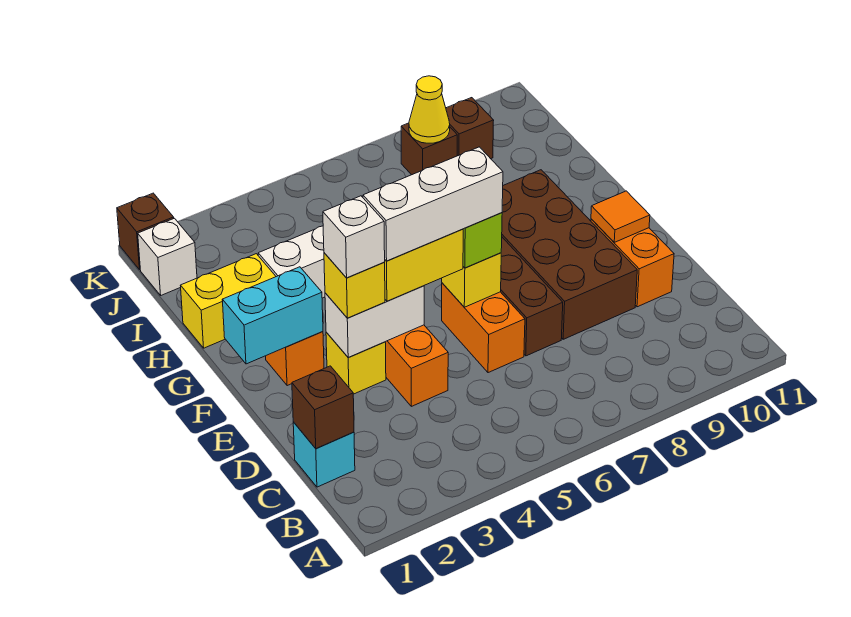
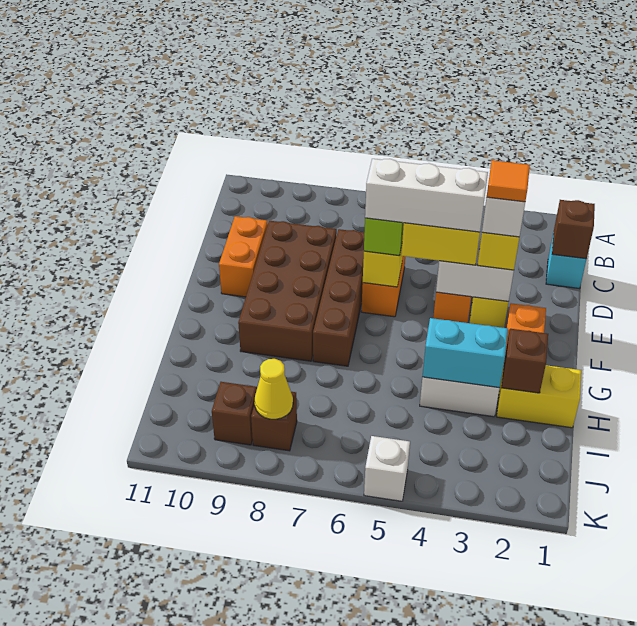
orange 1x1 tile [591,191,650,242] -> orange 1x1 tile moved to [487,160,530,202]
cyan 1x2 brick [222,267,323,364] -> cyan 1x2 brick moved to [422,318,508,388]
white 1x1 brick [138,218,197,295] -> white 1x1 brick moved to [364,436,410,501]
brown 1x1 brick [117,193,174,270] -> brown 1x1 brick moved to [502,329,548,393]

